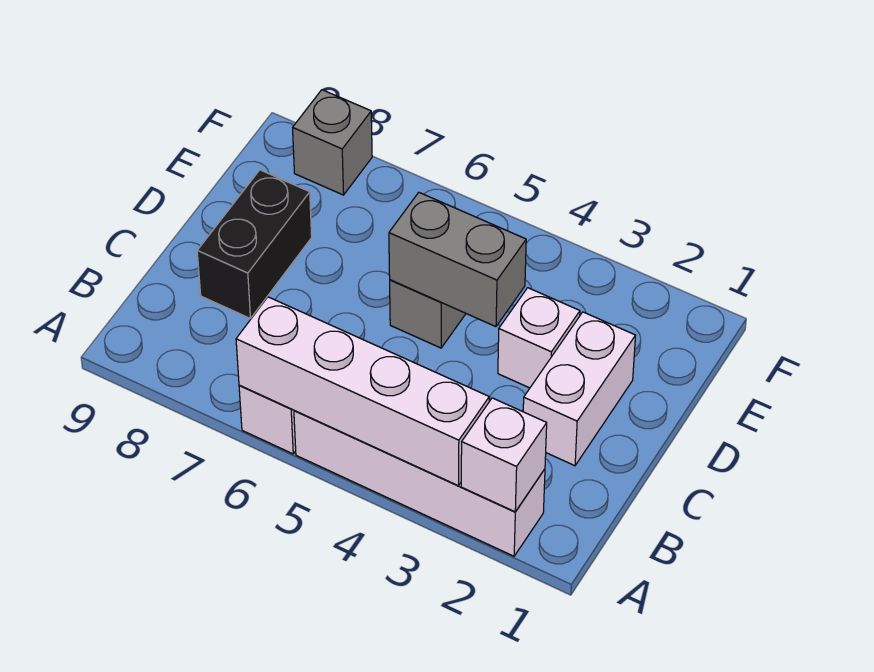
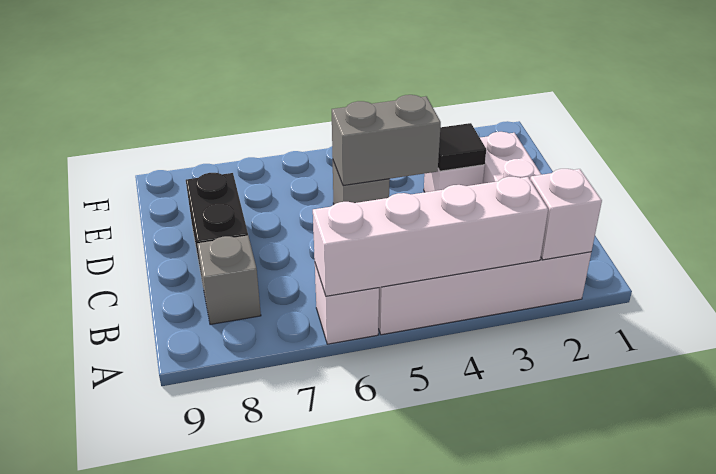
none -> black 1x1 tile [438,123,486,171]
grey 1x1 brick [293,90,372,195] -> grey 1x1 brick moved to [197,235,261,325]

